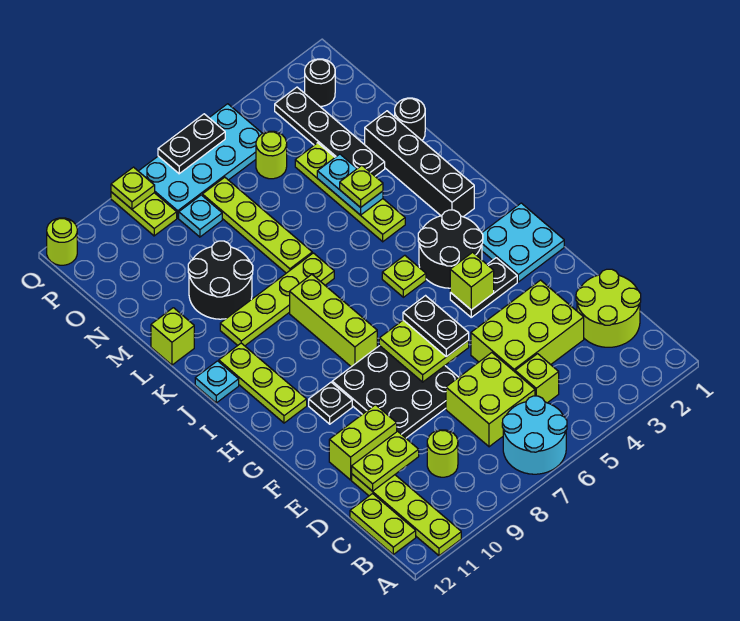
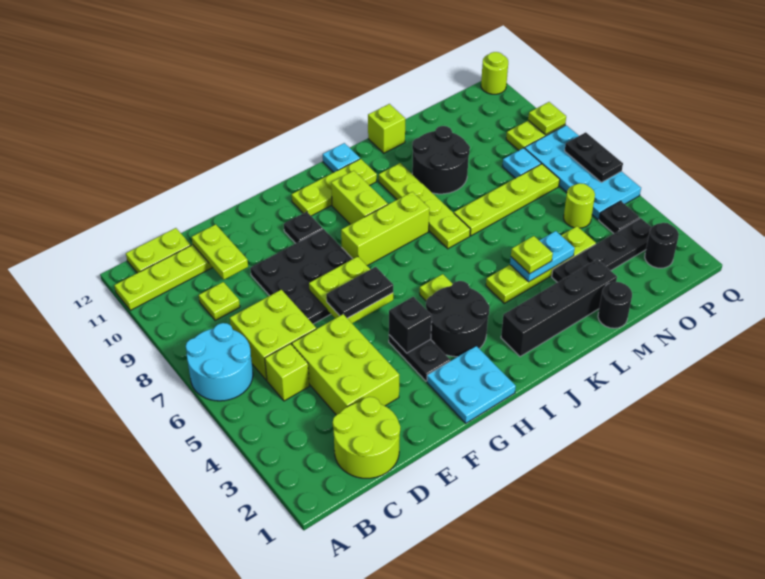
lime 1x1 round brick [427,430,458,477] -> lime 1x1 plate [199,282,240,320]
lime 1x2 brick [329,405,397,480] -> lime 1x2 brick moved to [331,171,388,225]
lime 1x1 brick [450,252,494,310] -> black 1x1 brick [389,297,432,353]
none -> black 1x1 plate [599,201,640,233]

